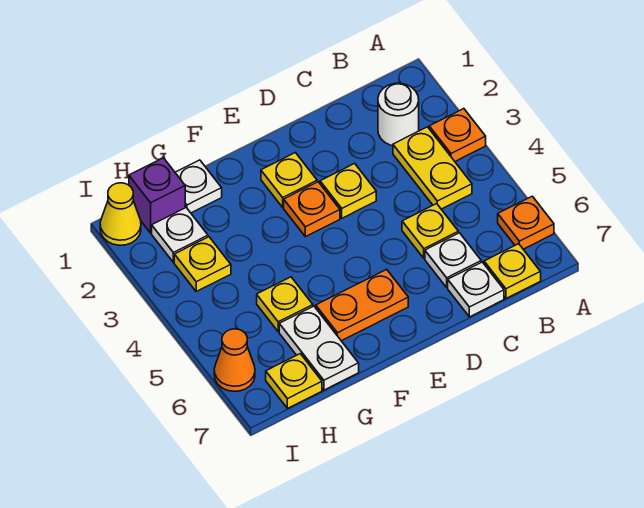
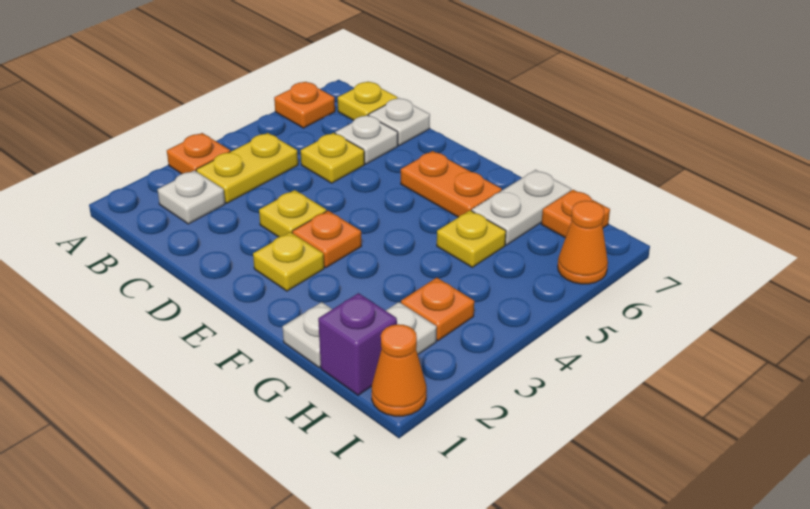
white 1x1 round brick [378,83,419,146] -> white 1x1 plate [157,170,225,224]
yellow 1x1 plate [174,237,231,291] -> orange 1x1 plate [401,278,474,341]
yellow 1x1 plate [266,354,322,408] -> orange 1x1 plate [541,190,610,238]
yellow 1x1 cone [100,183,141,245] -> orange 1x1 cone [372,324,426,416]

